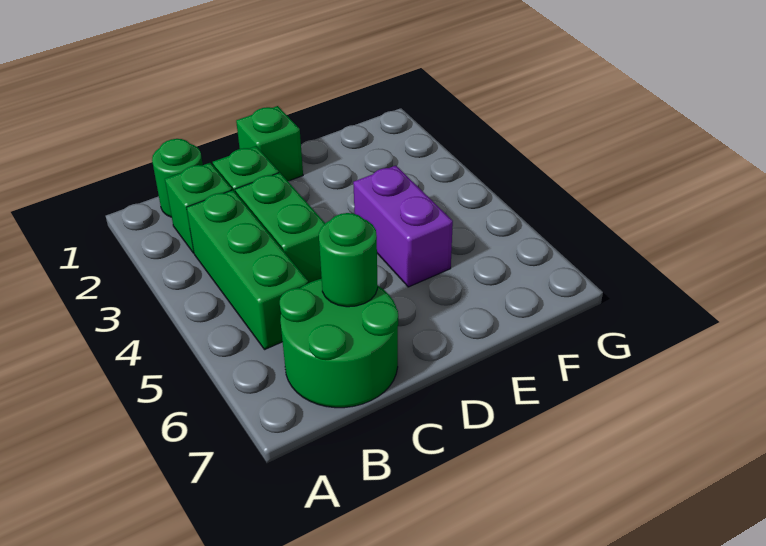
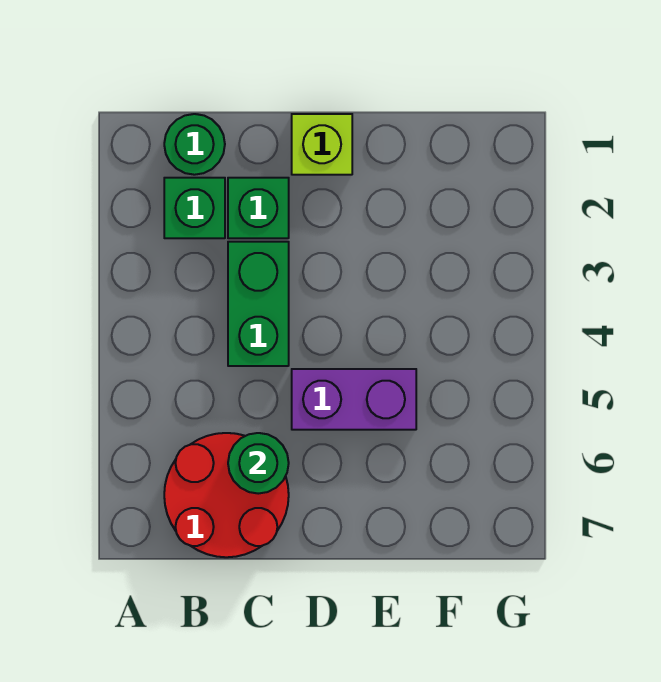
green 1x3 brick [187,190,308,350] -> none
green 2x2 round brick [280,279,398,408] -> red 2x2 round brick [164,433,289,557]
green 1x1 brick [236,106,303,181] -> lime 1x1 brick [292,114,352,175]
purple 1x2 brick [353,166,453,287] -> purple 1x2 brick turned to [292,369,416,430]

